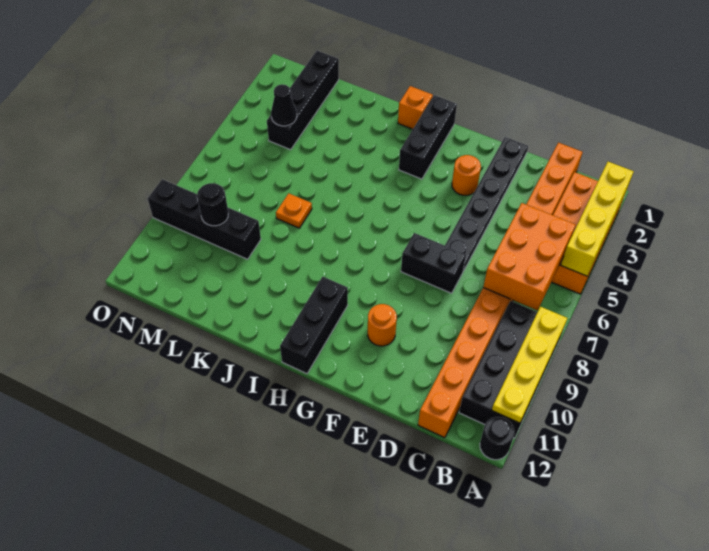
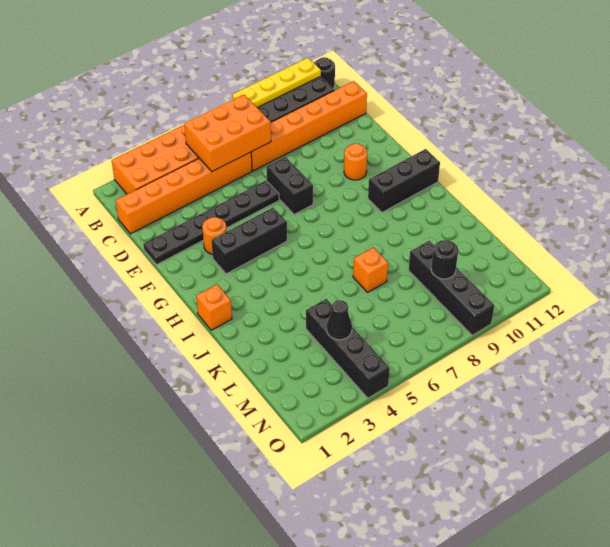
yellow 1x4 brick [561,162,634,276] -> none
black 1x3 brick [399,95,457,179] -> black 1x3 brick moved to [212,208,287,274]
orange 1x1 plate [276,193,312,228] -> orange 1x1 brick [353,247,388,292]
black 1x4 brick [267,51,339,150] -> black 1x4 brick turned to [306,299,390,398]

